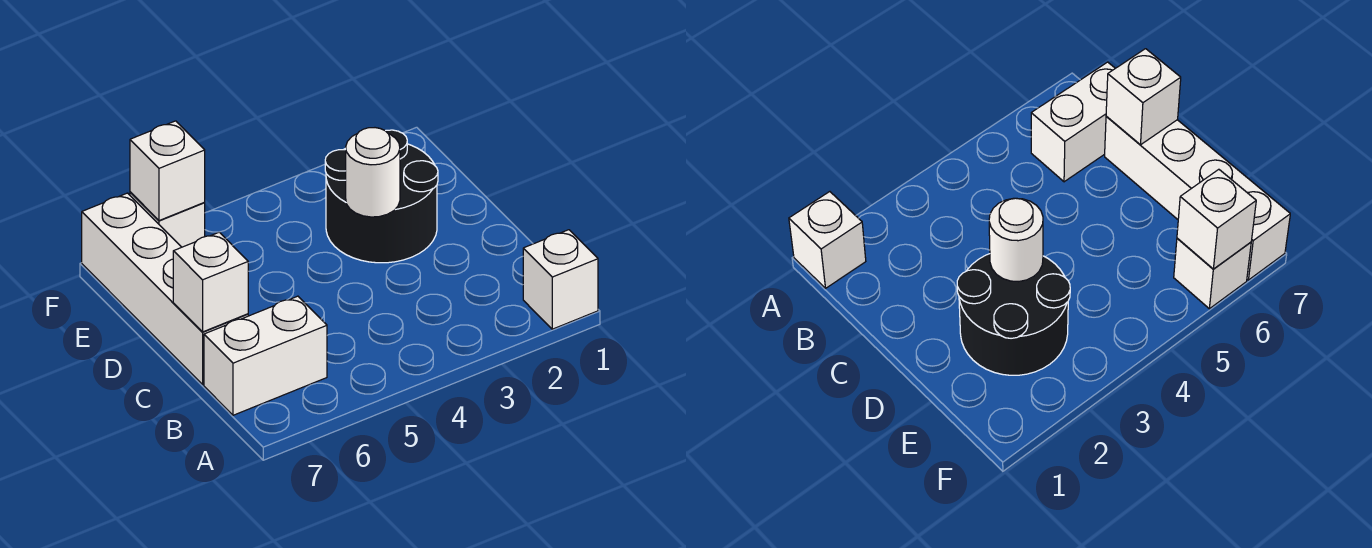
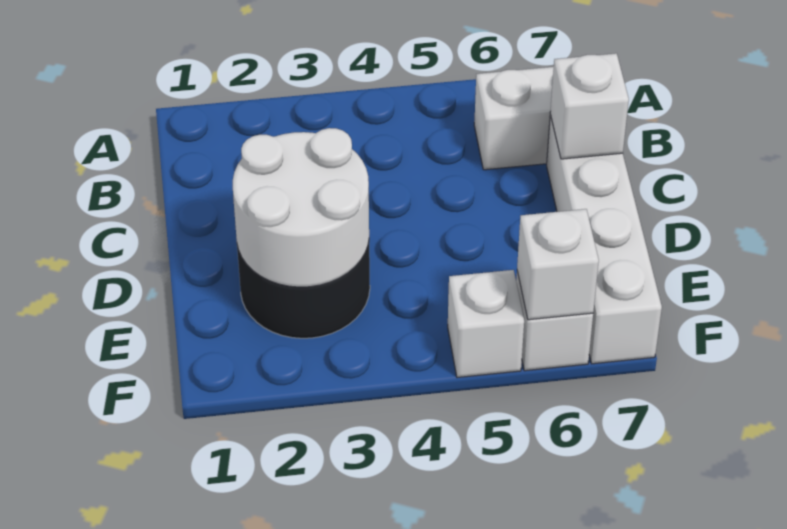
white 1x1 brick [523,230,598,329] -> white 1x1 brick moved to [448,270,524,378]
white 1x1 round brick [346,128,400,217] -> white 2x2 round brick [233,128,369,287]

